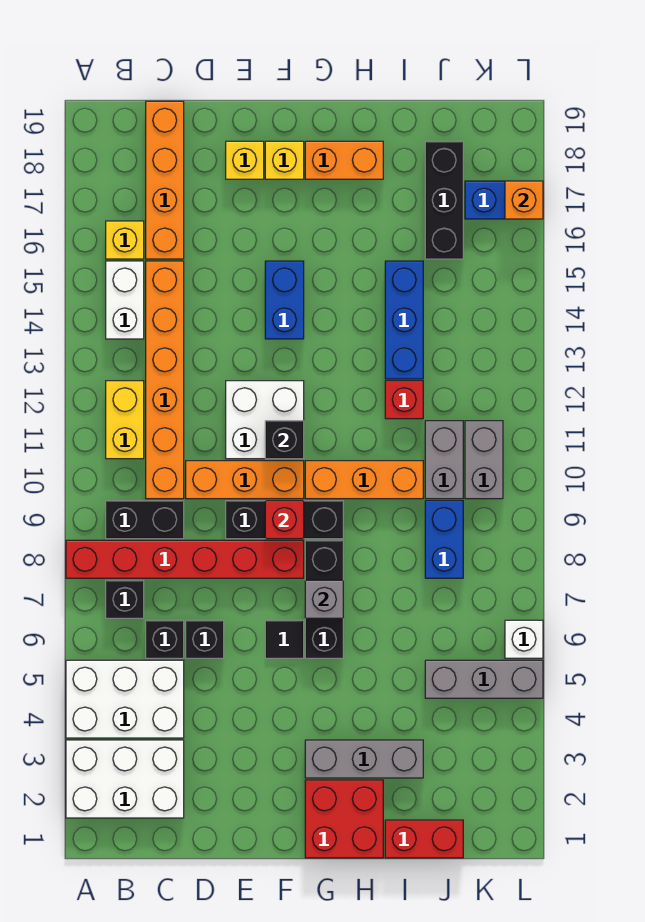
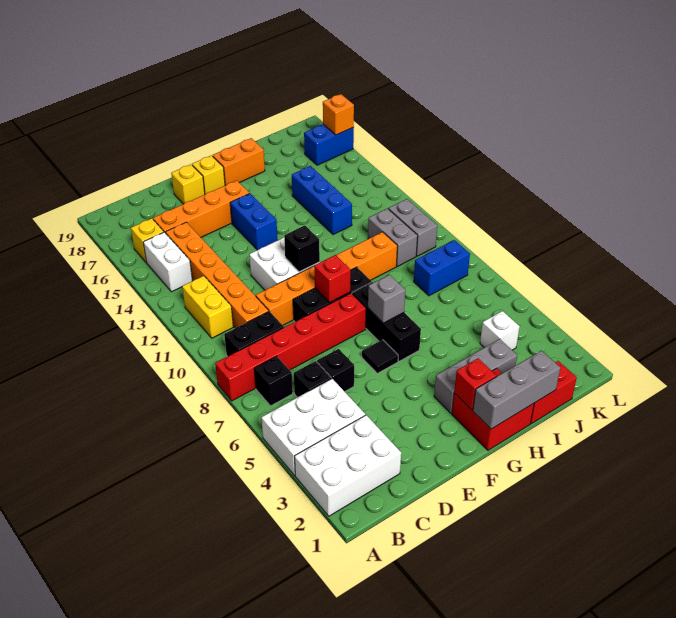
orange 1x4 brick [146,101,184,259] -> orange 1x4 brick turned to [153,180,249,237]
red 1x1 brick [385,381,423,419] -> red 1x1 brick moved to [454,358,496,410]
grey 1x3 brick [425,660,543,698] -> grey 1x3 brick moved to [473,351,560,429]
blue 1x2 brick [425,501,463,578] -> blue 1x2 brick turned to [414,240,470,296]
black 1x3 brick [425,141,463,259] -> none
white 1x1 brick [505,620,543,658] -> white 1x1 brick moved to [480,311,520,350]

